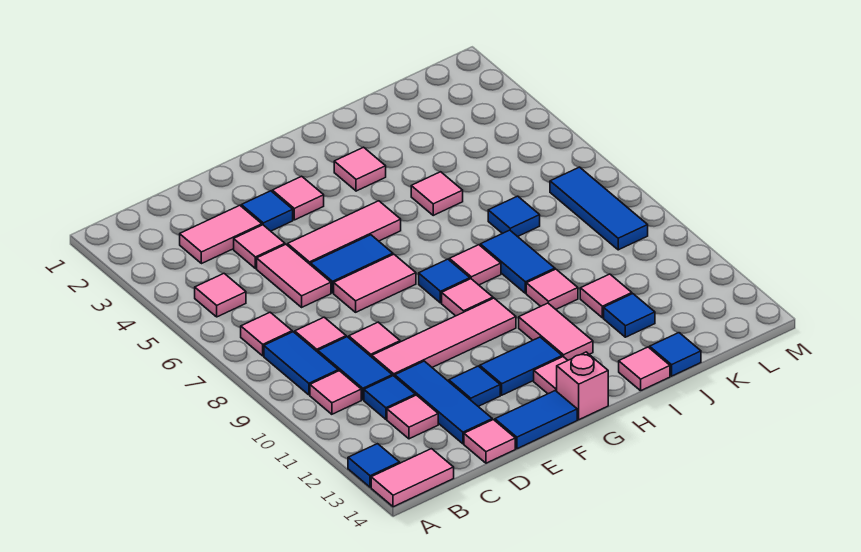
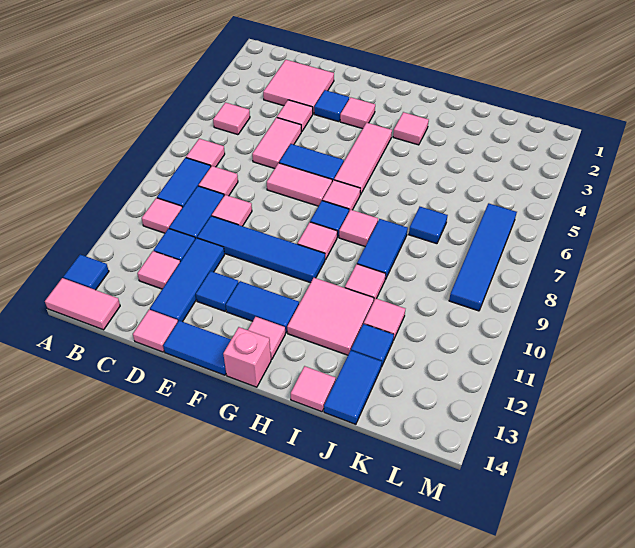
pink 1x2 tile [180,205,262,264] -> pink 2x2 tile [263,60,334,114]
pink 1x4 tile [372,298,516,377] -> blue 1x4 tile [197,216,325,283]
pink 1x3 tile [288,201,401,265] -> pink 1x3 tile turned to [334,123,392,195]
pink 1x2 tile [519,303,593,360] -> pink 2x2 tile [287,278,374,355]
pink 1x1 tile [411,172,463,215] -> pink 1x1 tile moved to [322,180,360,211]
blue 1x1 tile [650,333,701,376] -> blue 1x2 tile [324,351,382,424]
blue 1x3 tile [550,167,648,250] -> blue 1x4 tile [449,203,517,311]

